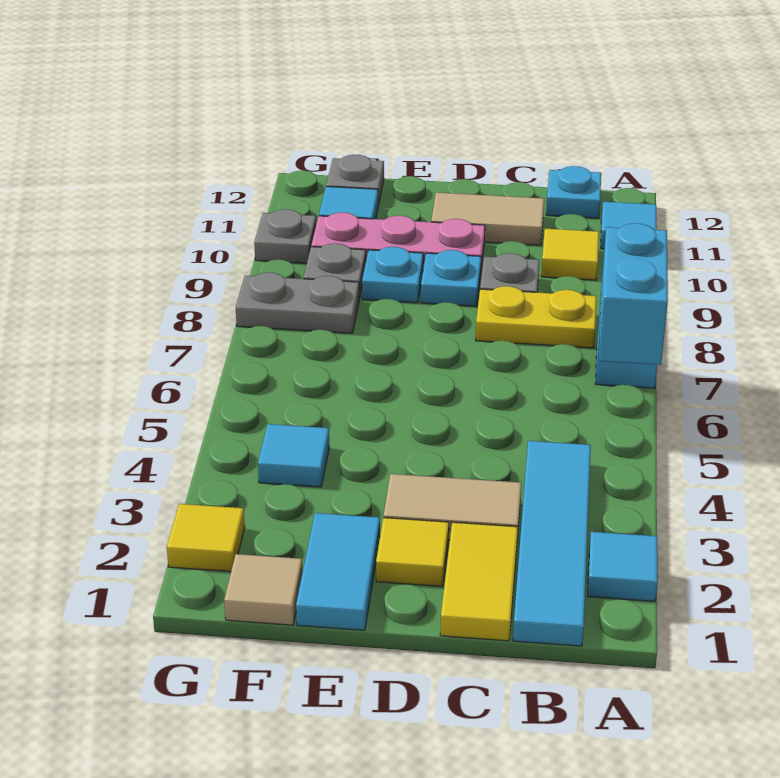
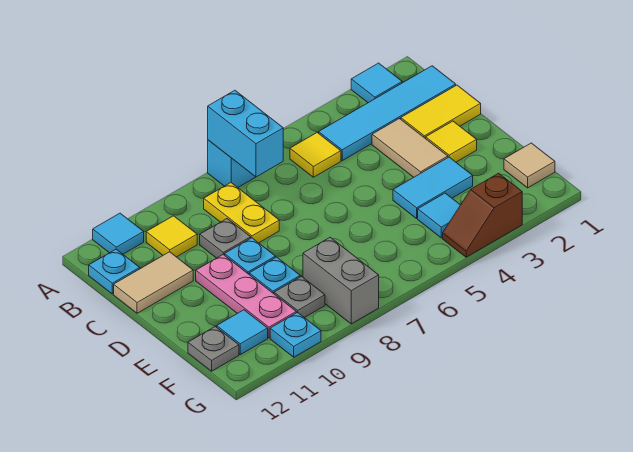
cyan 1x2 brick [599,223,668,365] -> cyan 1x2 brick turned to [208,90,283,177]
tan 1x2 tile [431,193,544,245] -> tan 1x2 tile turned to [114,252,193,313]
cyan 1x2 tile [296,513,380,630] -> cyan 1x2 tile moved to [393,157,473,218]
grey 1x2 plate [236,272,359,333] -> grey 1x2 brick [303,237,379,324]
yellow 1x1 tile [167,504,245,572] -> yellow 1x1 tile moved to [290,133,341,177]
none -> brown 1x2 slope [443,173,522,257]
grey 1x1 plate [254,209,316,264] -> cyan 1x1 plate [270,312,321,357]

